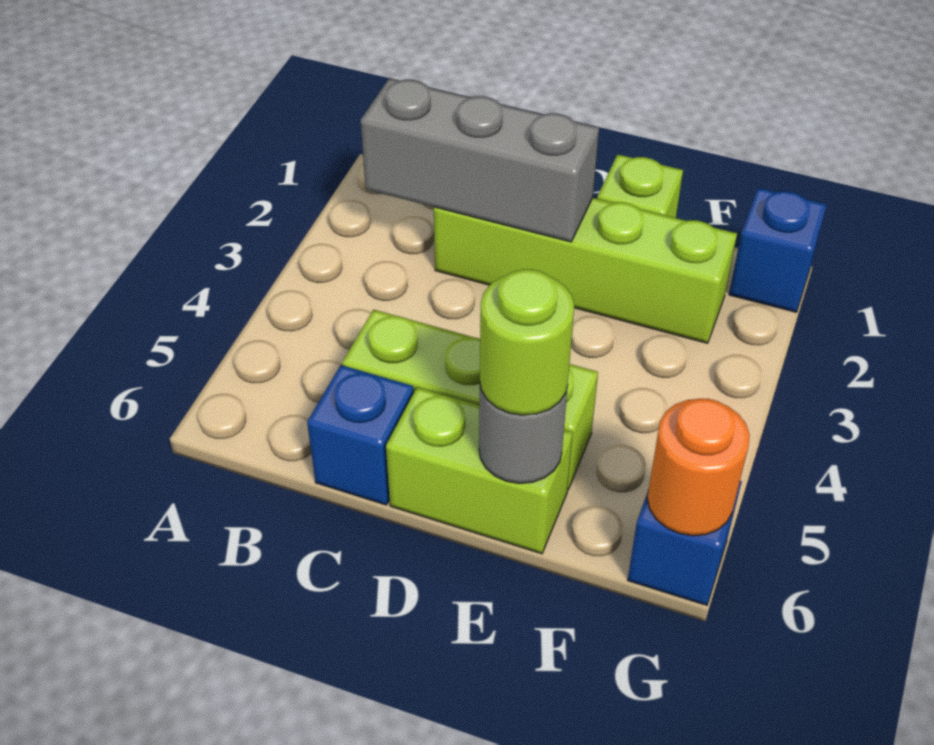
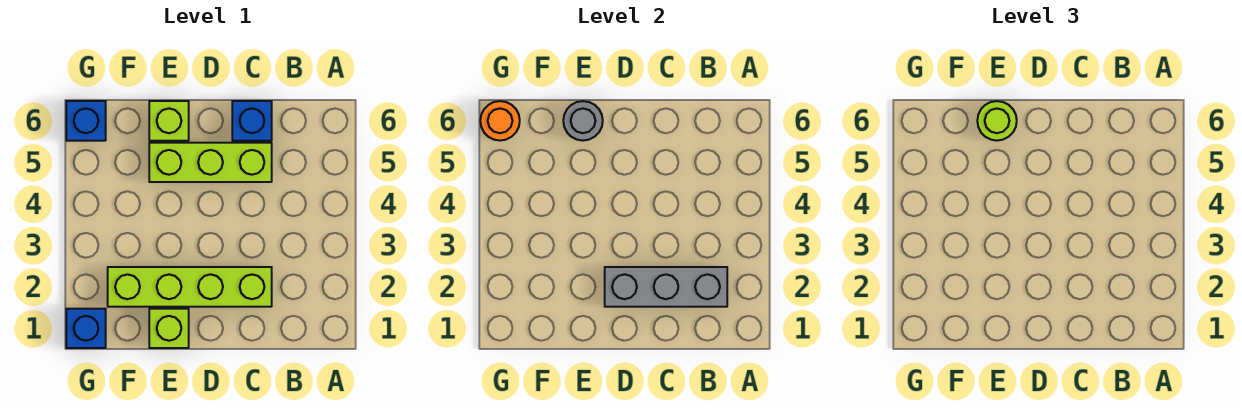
lime 1x2 brick [386,387,573,554] -> lime 1x1 brick [149,101,189,141]

